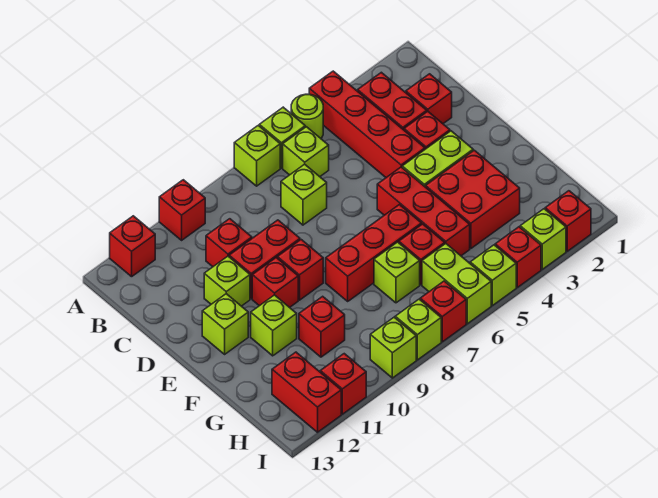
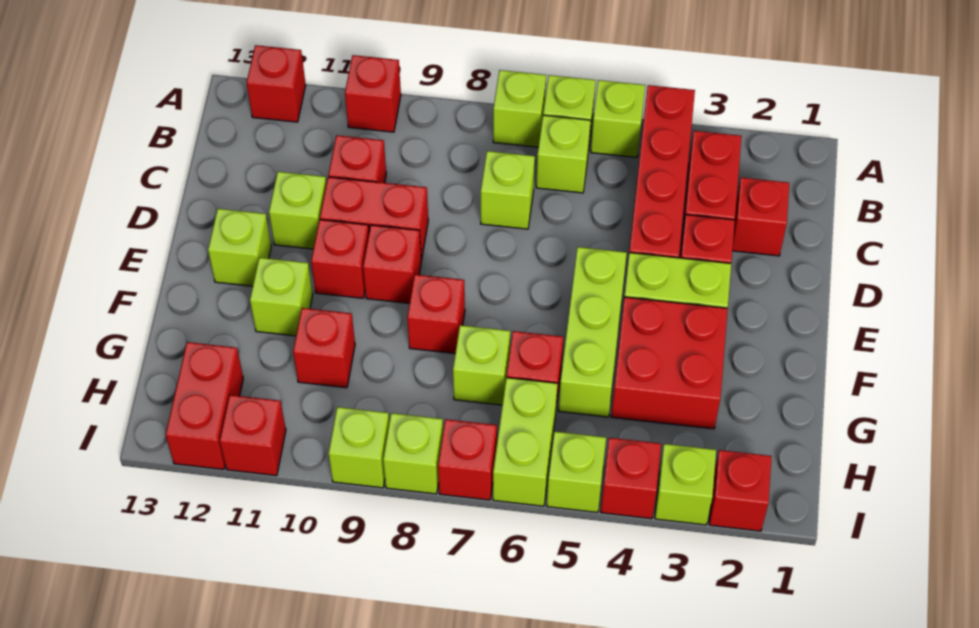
lime 1x1 round brick [291,94,323,139] -> lime 1x1 brick [591,80,645,157]
red 1x3 brick [377,167,470,256] -> lime 1x3 brick [559,247,627,417]
red 1x3 brick [326,205,421,301] -> red 1x1 brick [407,274,465,353]

